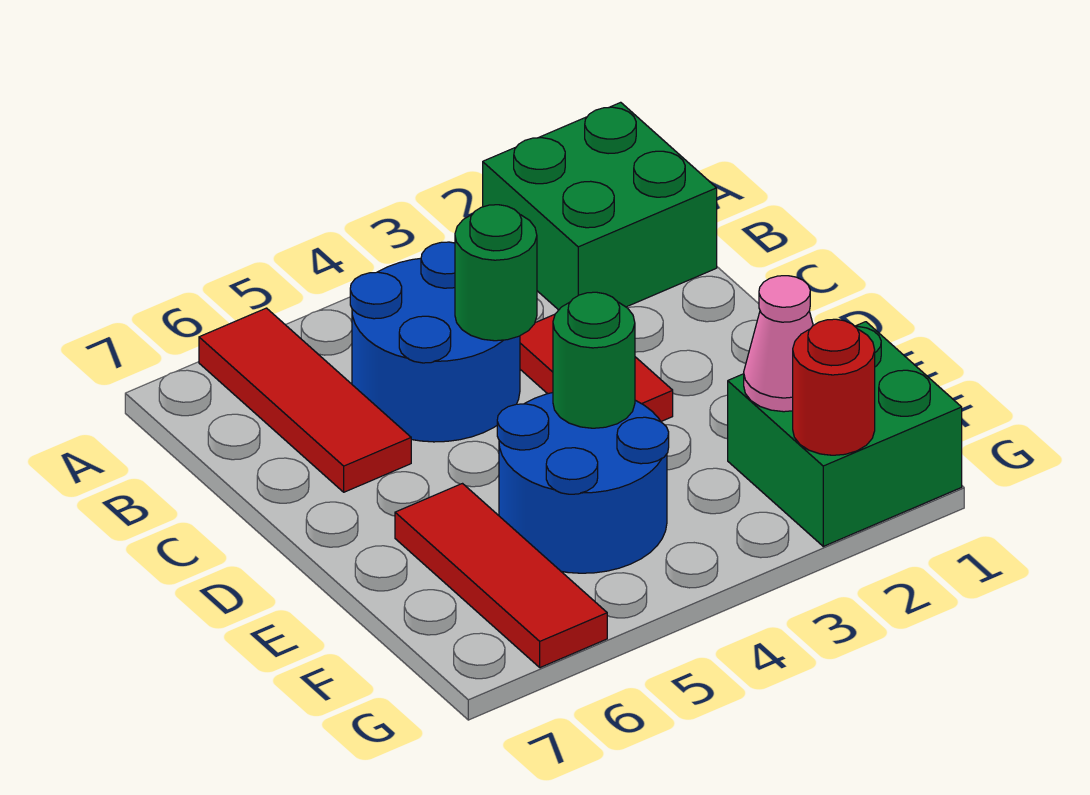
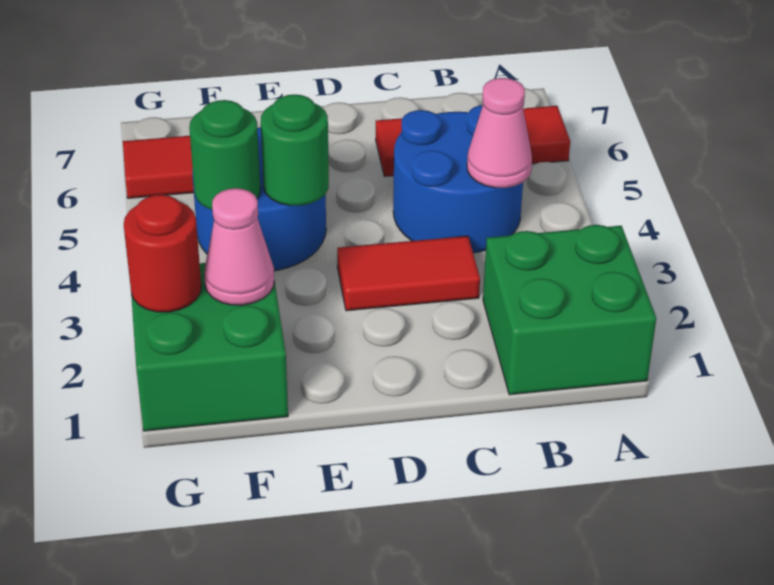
none -> pink 1x1 cone [467,78,532,188]
green 1x1 round brick [455,205,537,341] -> green 1x1 round brick moved to [189,100,260,210]

